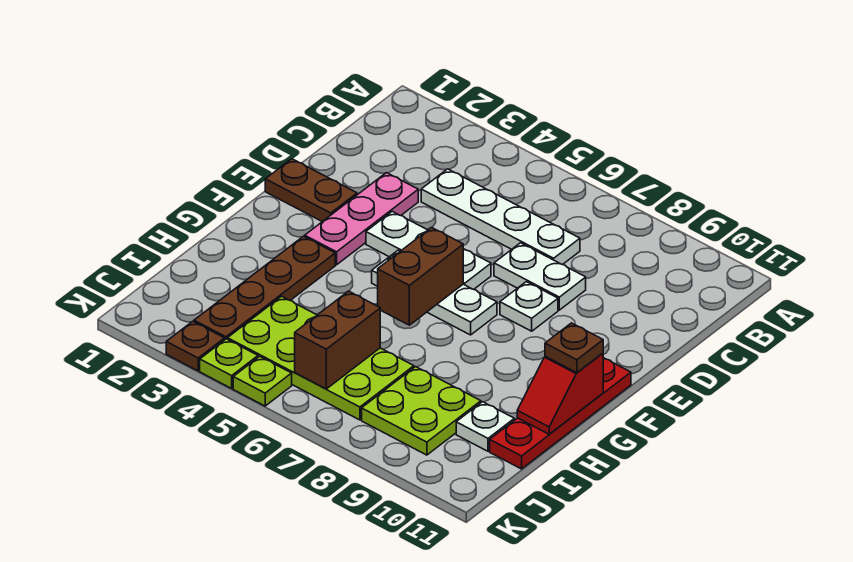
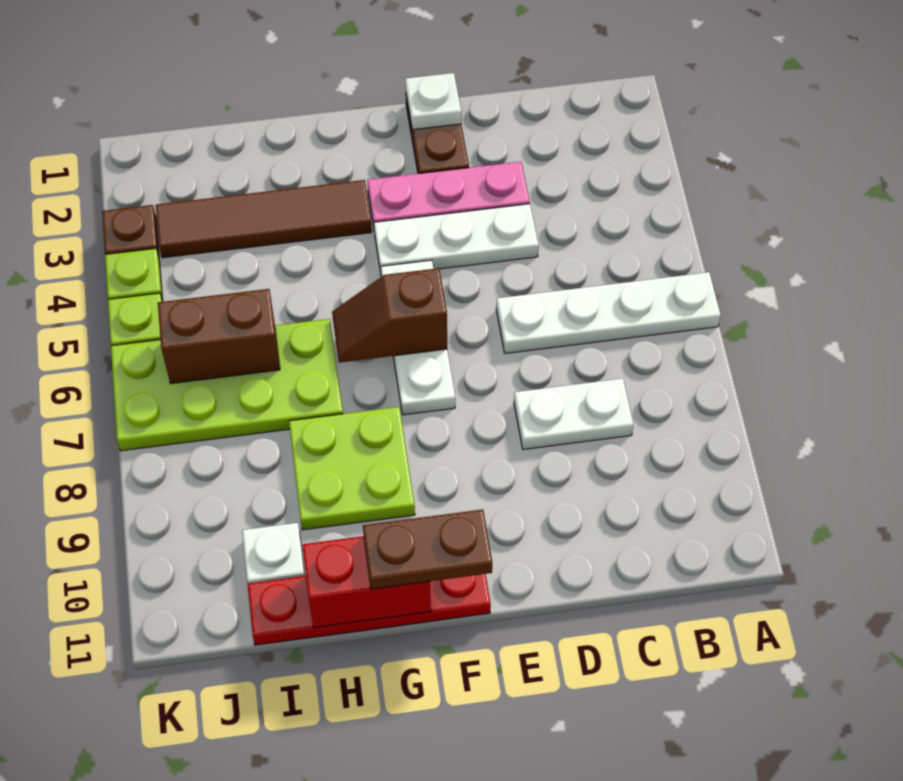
white 1x4 plate [421,169,580,265] -> white 1x4 plate turned to [496,272,721,353]
white 1x2 plate [494,243,586,310] -> white 1x2 plate turned to [514,378,633,449]
white 1x3 plate [366,211,491,289] -> white 1x3 plate turned to [374,204,539,272]
white 1x1 plate [500,282,558,331] -> white 1x1 plate moved to [405,73,461,130]
brown 1x2 brick [378,227,463,325] -> brown 1x2 slope [332,268,447,363]
brown 1x4 plate [194,236,335,339] -> brown 1x4 tile [156,180,372,258]
red 1x2 slope [517,353,603,434] -> red 1x2 brick [302,536,431,627]
brown 1x1 plate [545,323,603,373] -> brown 1x2 plate [363,510,492,589]
lime 2x4 plate [228,296,414,420] -> lime 2x4 plate turned to [111,319,343,451]
lime 2x2 plate [362,367,481,455] -> lime 2x2 plate moved to [289,407,415,530]

